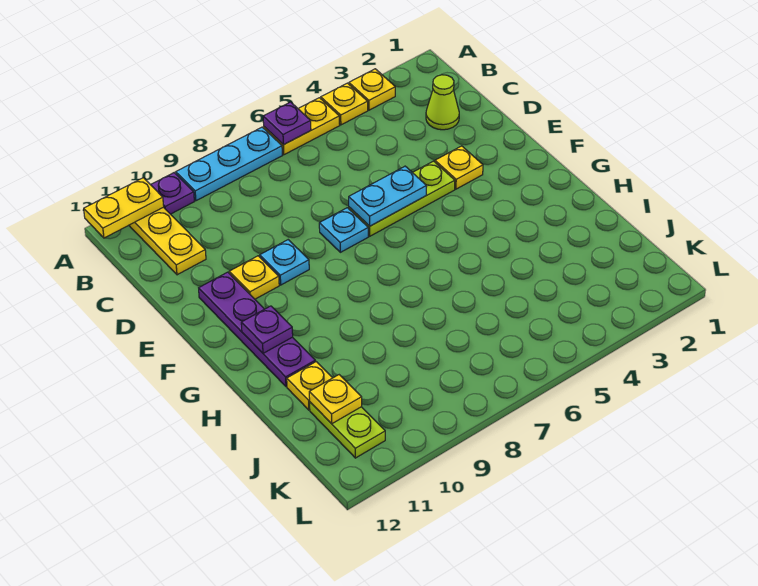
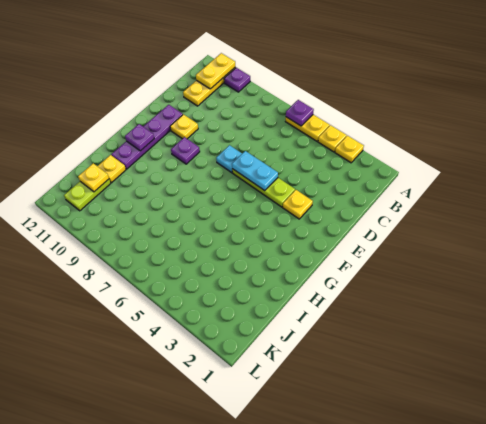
cyan 1x3 plate [176,127,282,201] -> none
yellow 1x2 plate [84,178,164,238] -> yellow 1x2 plate turned to [196,53,235,89]
lime 1x1 cone [426,75,459,130] -> none
cyan 1x1 plate [260,240,309,285] -> none
none -> purple 1x1 plate [171,137,200,164]

